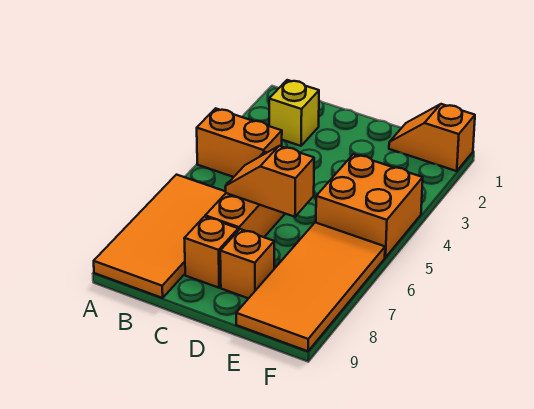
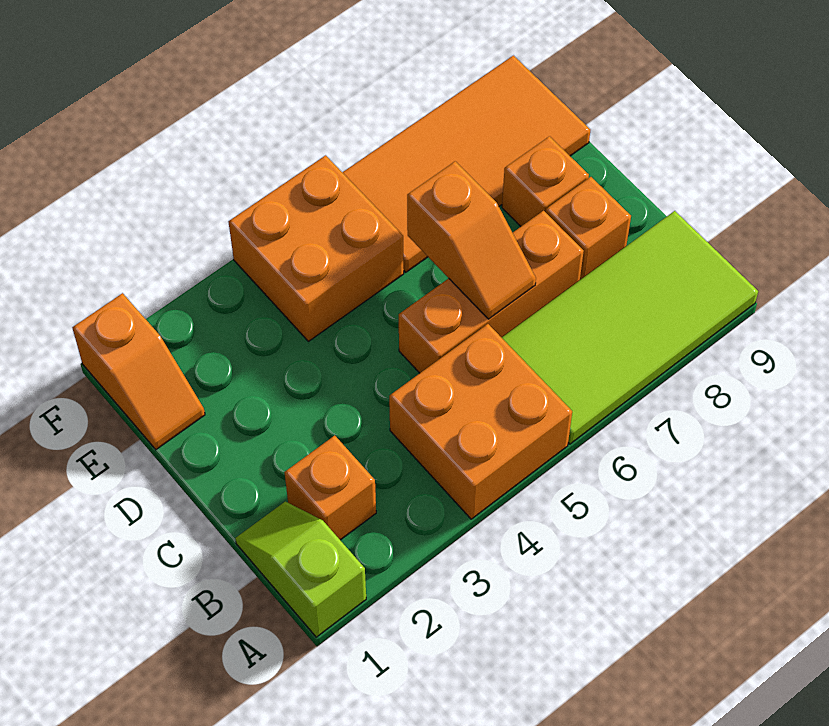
none -> lime 1x2 slope [235,501,366,637]
orange 1x2 brick [197,108,282,177] -> orange 2x2 brick [389,324,572,519]
orange 2x4 tile [94,175,226,298] -> lime 2x4 tile [502,211,758,444]
yellow 1x1 brick [269,80,319,146] -> orange 1x1 brick [284,436,376,540]

